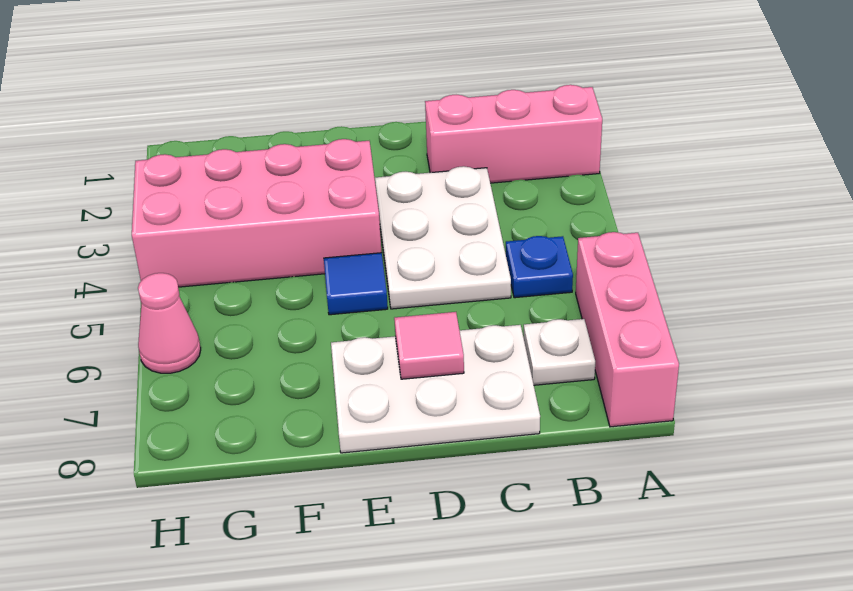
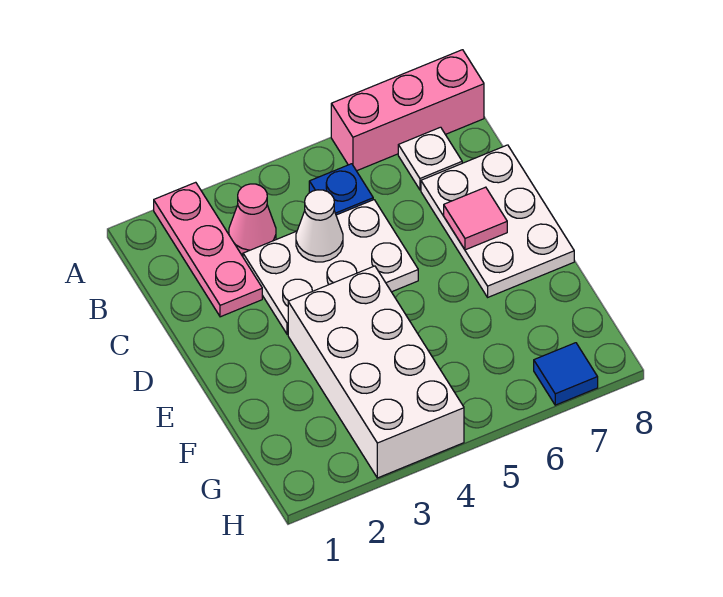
pink 1x3 brick [425,85,602,183] -> pink 1x3 plate [154,182,262,317]
none -> white 1x1 cone [296,190,343,262]
pink 2x4 brick [132,139,382,287] -> white 2x4 brick [288,266,464,478]
blue 1x1 tile [324,253,388,315] -> blue 1x1 tile moved to [534,343,598,405]
pink 1x1 cone [138,273,201,373] -> pink 1x1 cone moved to [229,184,276,254]

